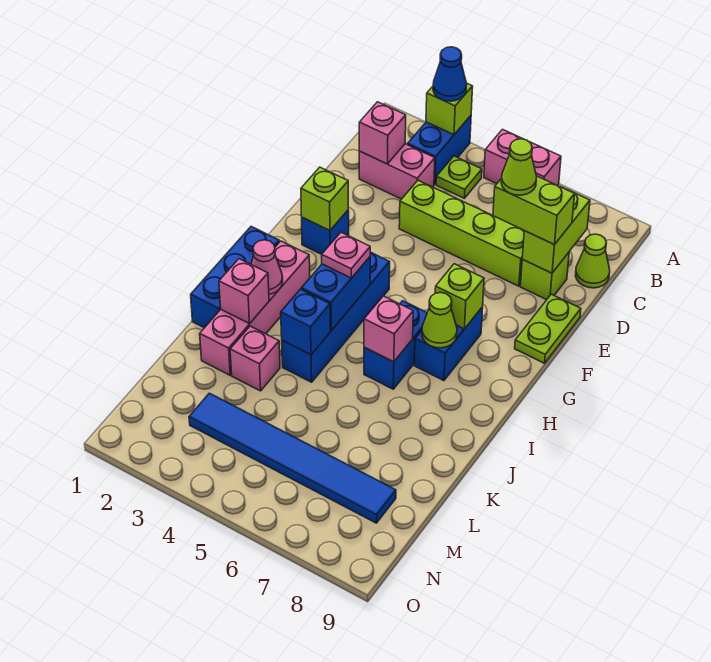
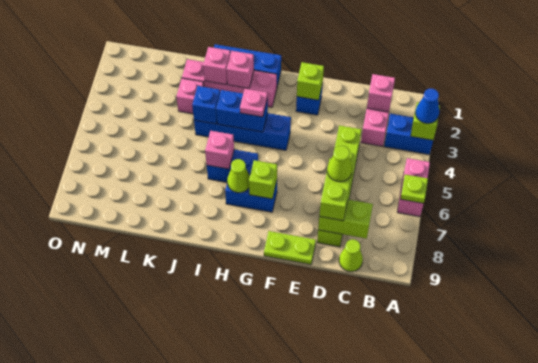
lime 1x1 plate [436,156,482,198] -> lime 1x1 plate moved to [400,174,428,203]
pink 1x1 cone [251,240,283,294] -> pink 1x1 brick [227,51,254,88]
blue 1x6 tile [189,393,396,523] -> none

